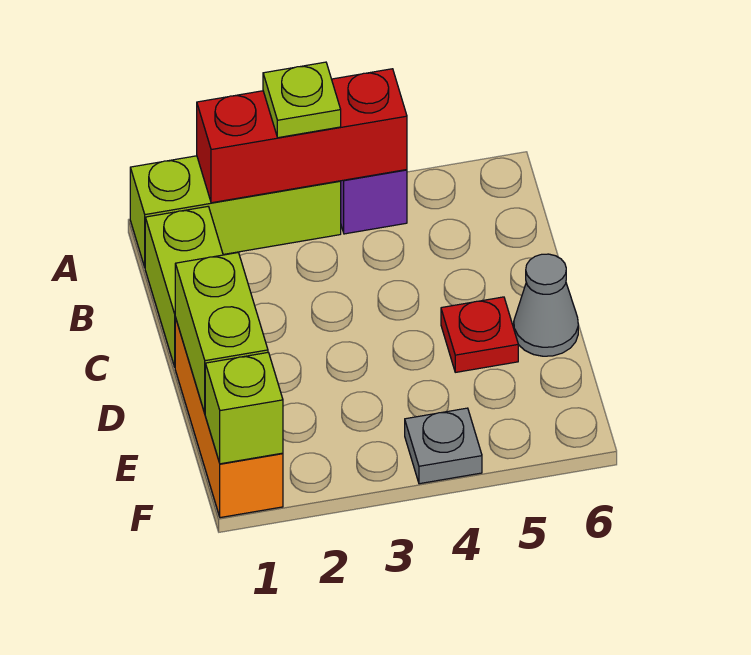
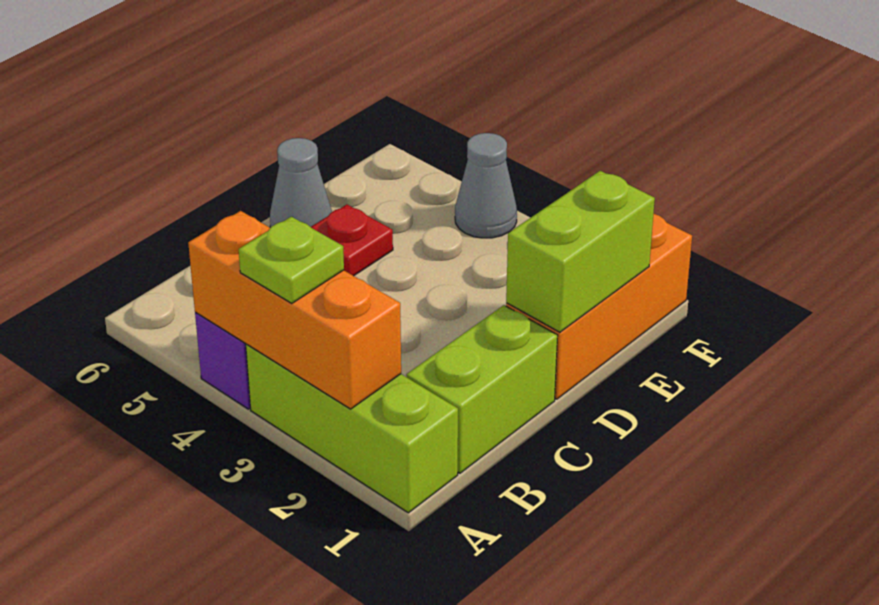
red 1x3 brick [197,69,407,203] -> orange 1x3 brick [188,211,401,409]
lime 1x1 brick [205,353,283,464] -> none
grey 1x1 plate [405,408,482,484] -> grey 1x1 cone [455,133,517,238]

